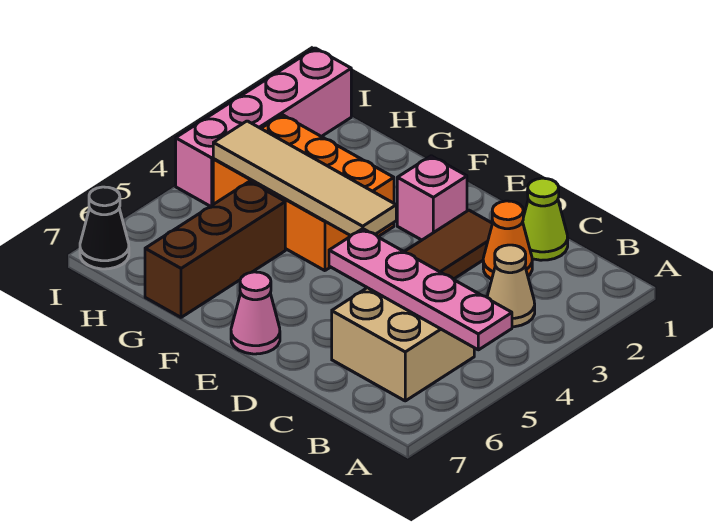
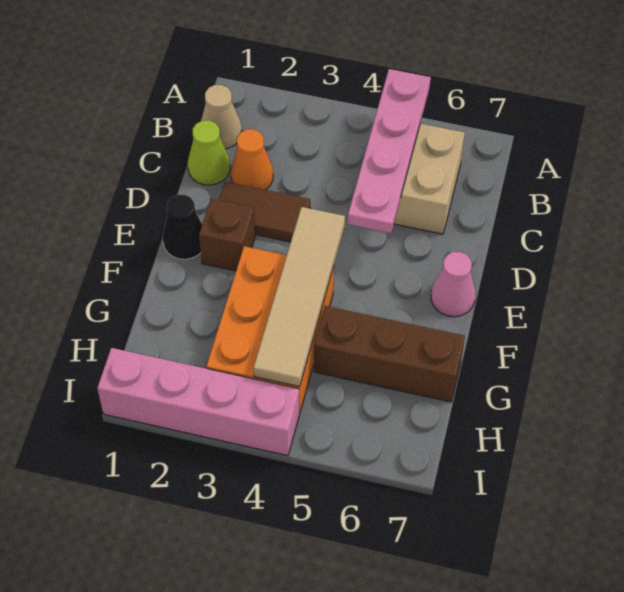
tan 1x1 cone [487,245,535,327] -> tan 1x1 cone moved to [201,85,242,149]
pink 1x1 brick [397,156,467,240] -> brown 1x1 brick [199,198,255,271]
black 1x1 cone [80,187,129,269] -> black 1x1 cone moved to [162,195,202,259]

